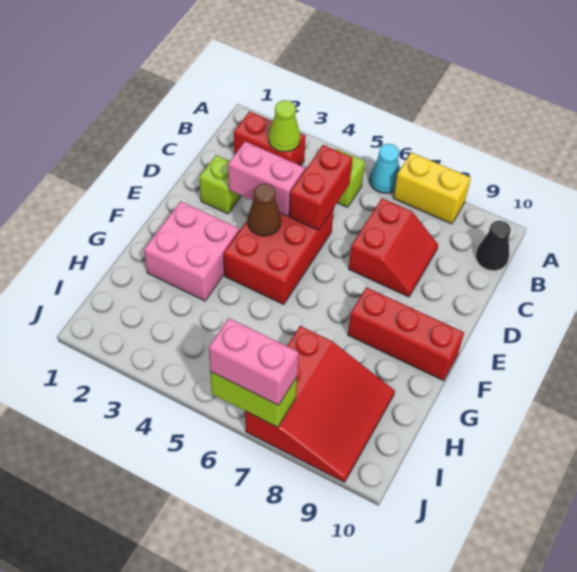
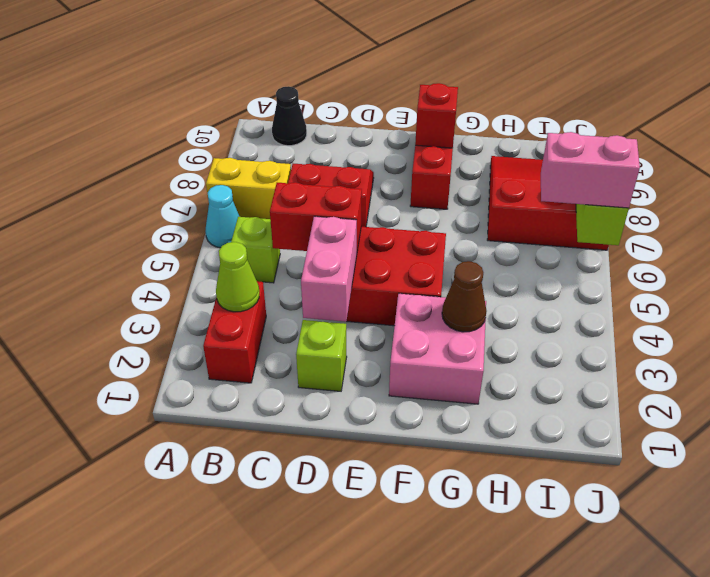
yellow 1x2 brick [393,152,471,224] -> yellow 1x2 brick turned to [206,158,291,219]
brown 1x1 cone [248,184,281,236] -> brown 1x1 cone moved to [442,261,486,332]
none -> red 1x1 brick [415,83,458,148]
pink 1x2 brick [209,318,299,405] -> pink 1x2 brick turned to [541,132,640,208]

